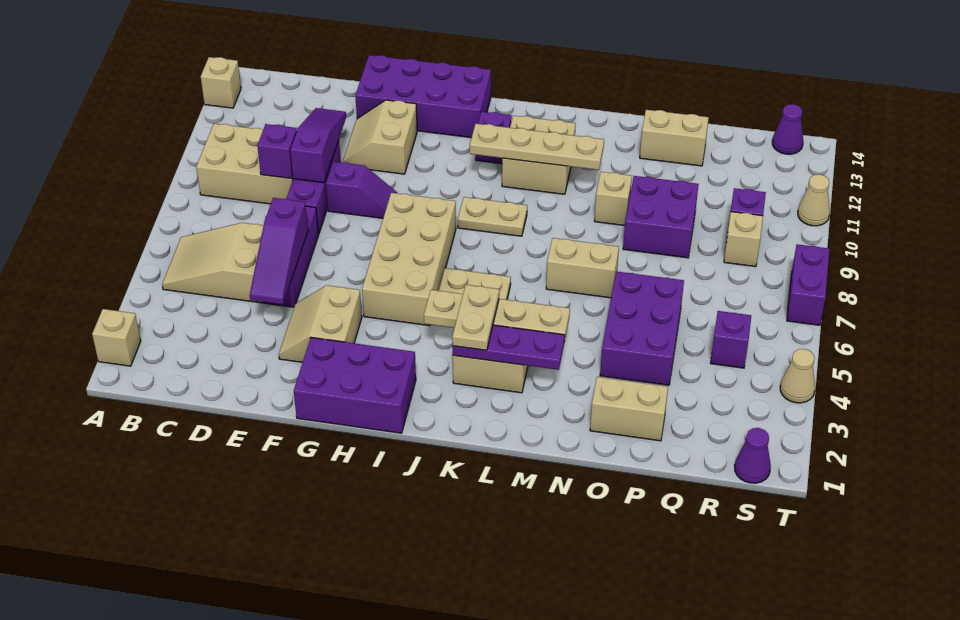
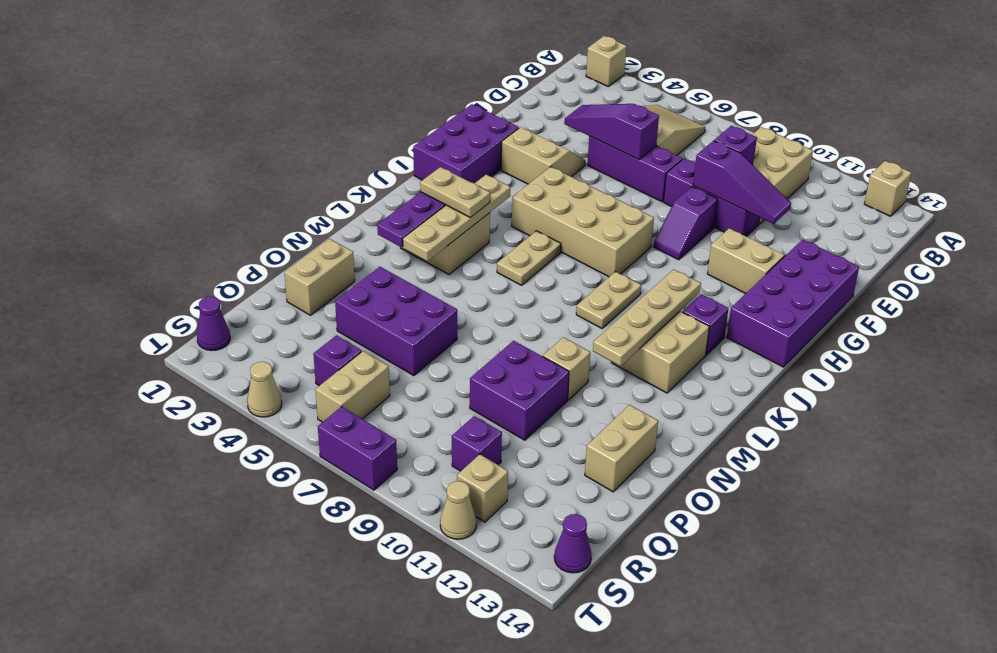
tan 1x2 brick [546,238,619,298] -> tan 1x2 brick moved to [316,351,390,422]
tan 1x1 brick [724,212,763,267] -> tan 1x1 brick moved to [457,454,508,522]

